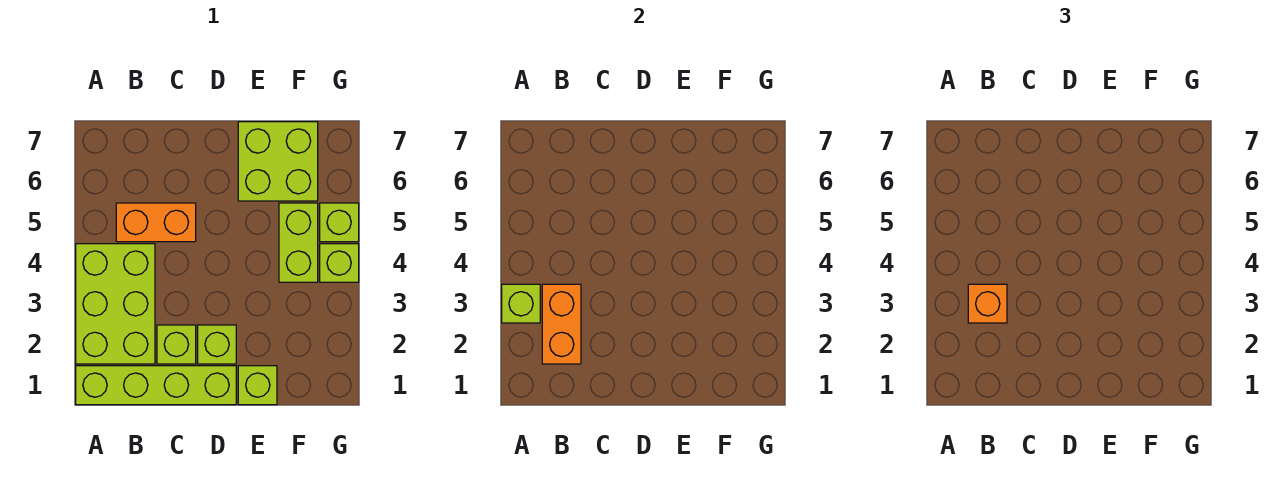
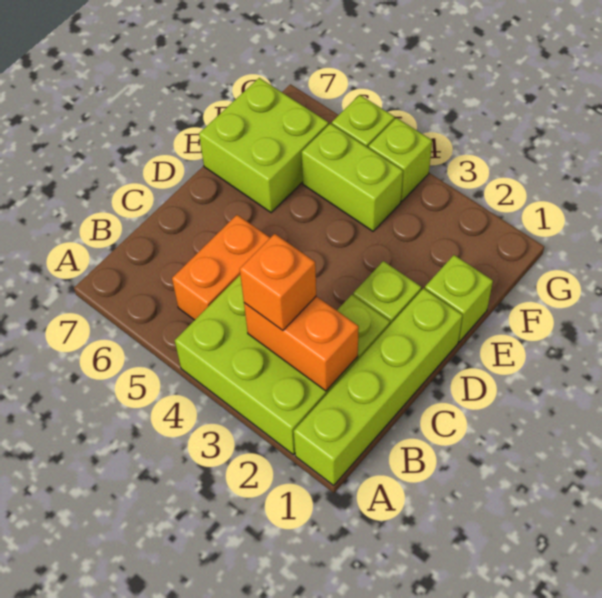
lime 1x1 brick [502,284,540,323] -> none

